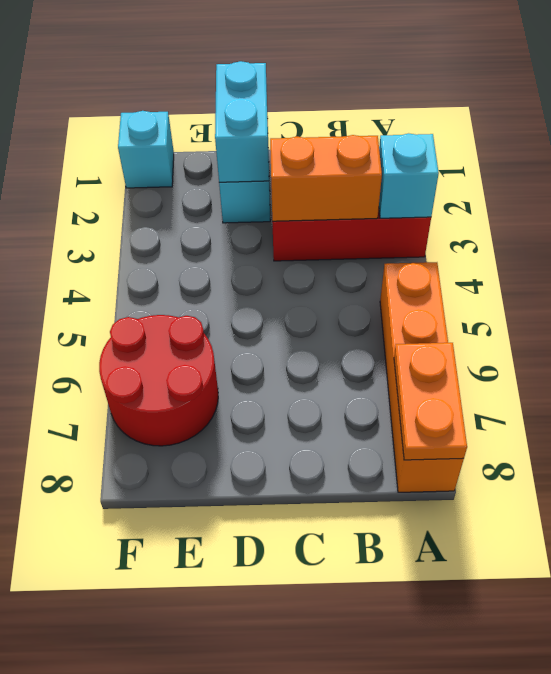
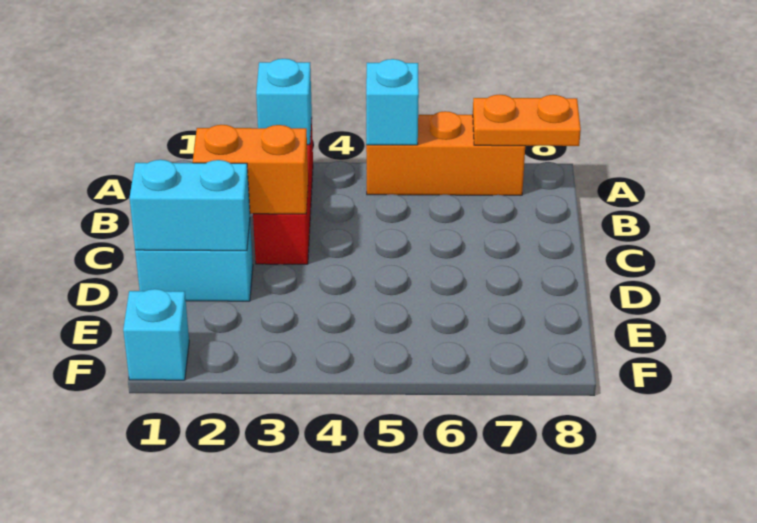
orange 1x4 brick [380,262,464,492] -> orange 1x3 brick [366,111,525,195]
none -> cyan 1x1 brick [366,59,419,145]
orange 1x2 brick [270,135,382,221] -> orange 1x2 brick turned to [193,125,308,214]
red 2x2 round brick [99,315,218,446] -> none

